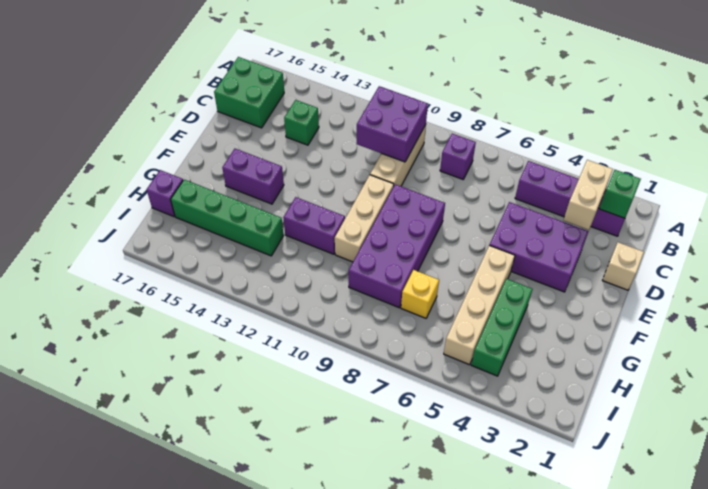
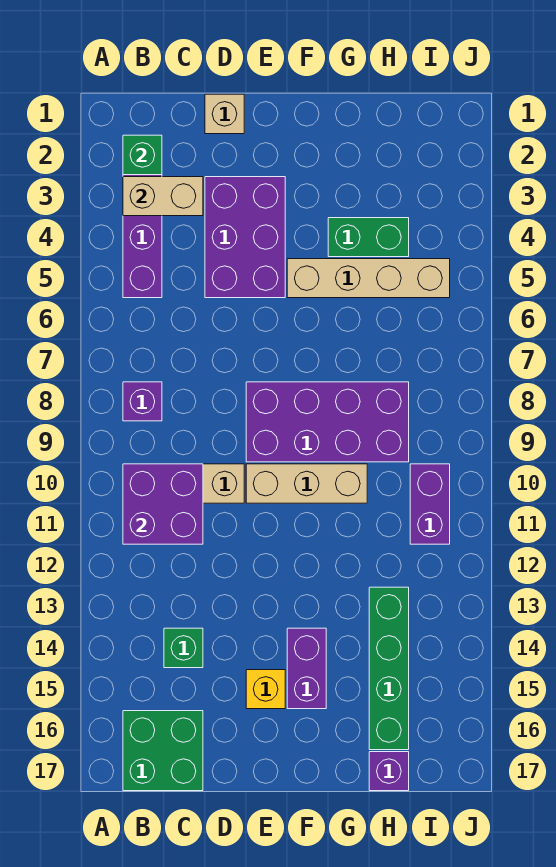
green 1x3 brick [471,279,532,376] -> green 1x2 brick [328,218,409,257]
purple 1x2 brick [283,197,345,254] -> purple 1x2 brick moved to [410,464,450,544]
yellow 1x1 brick [401,270,439,318] -> yellow 1x1 brick moved to [246,670,285,709]

